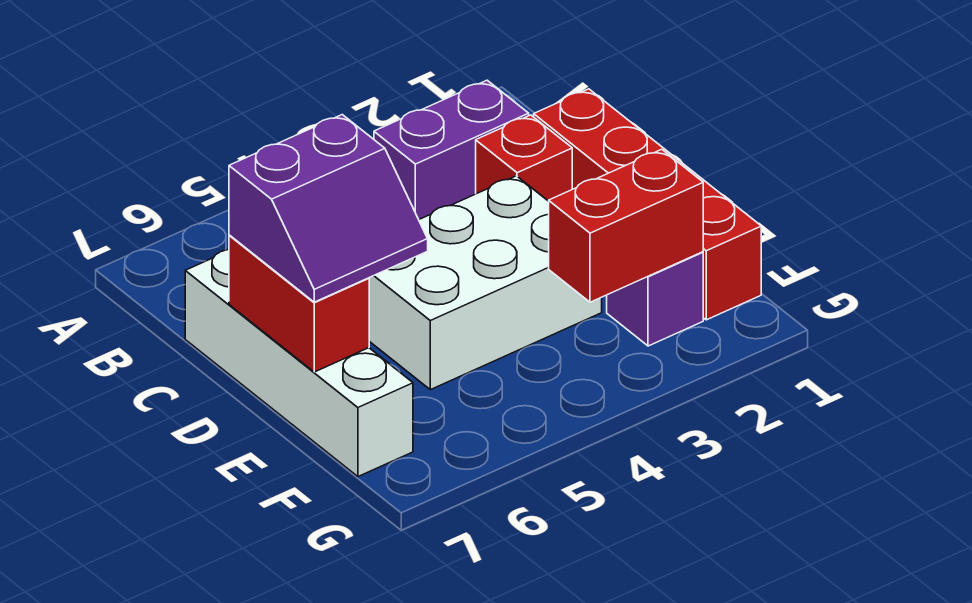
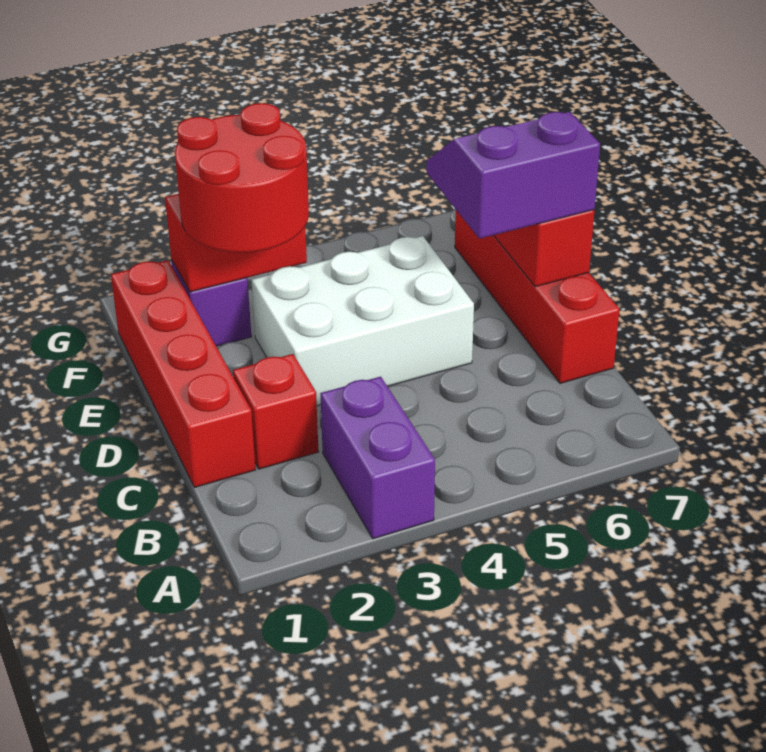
purple 1x2 brick [374,80,529,219] -> purple 1x2 brick turned to [320,377,435,539]
white 1x4 brick [185,250,413,477] -> red 1x4 brick [455,210,620,383]
none -> red 2x2 round brick [175,103,309,253]

